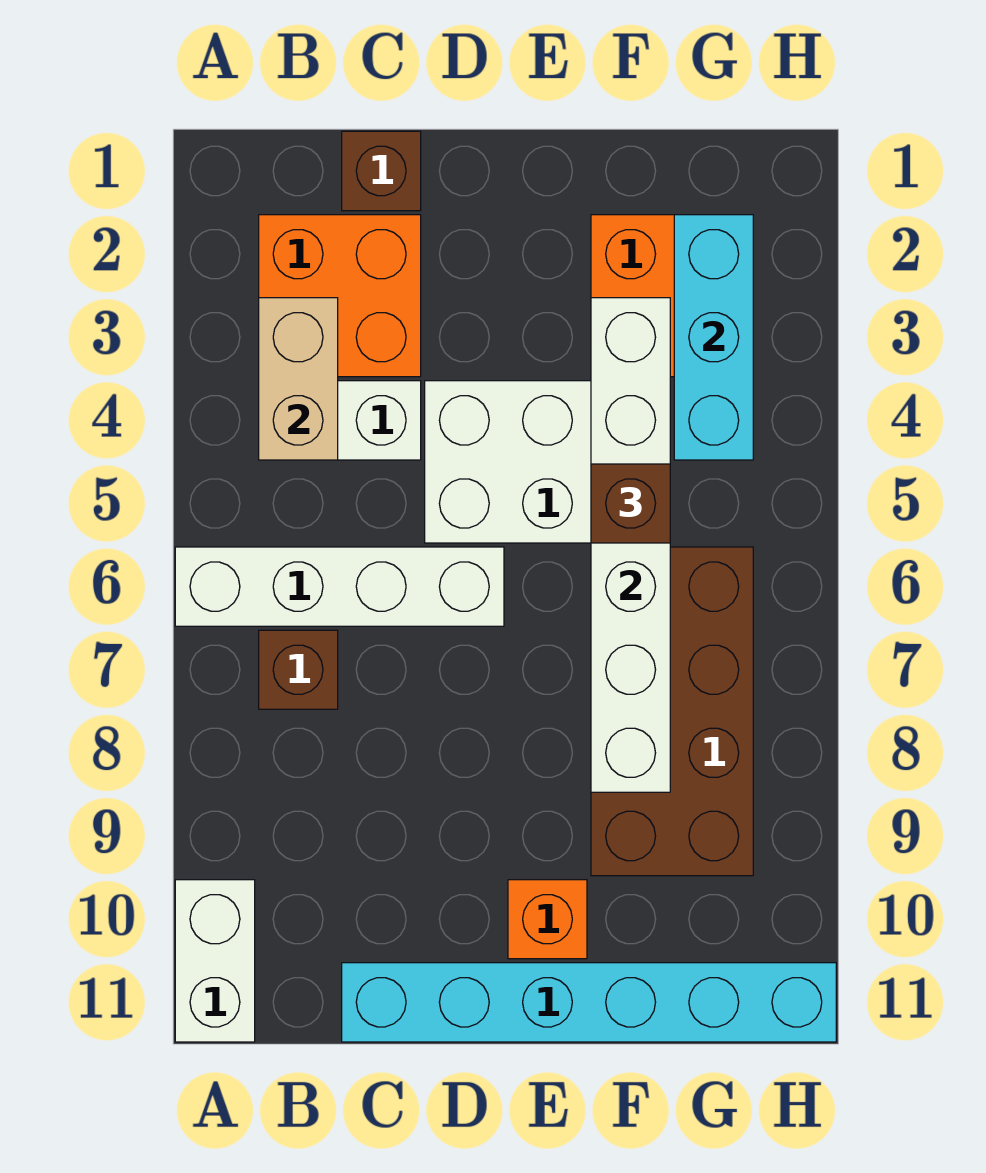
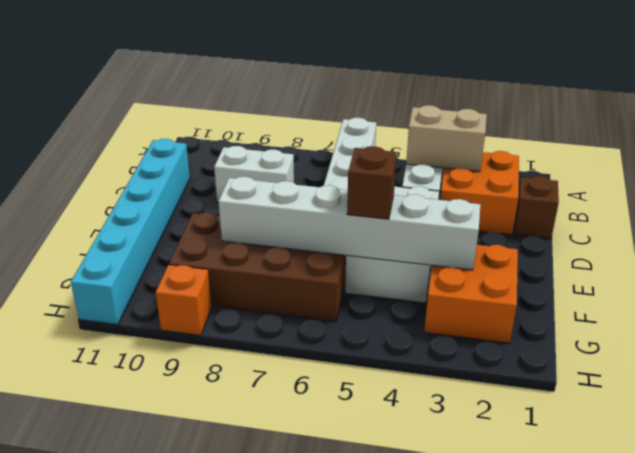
white 1x2 brick [175,880,255,1042] -> white 1x2 brick moved to [214,146,294,203]
brown 1x1 brick [259,630,338,709] -> none
orange 1x1 brick [508,880,587,959] -> orange 1x1 brick moved to [156,265,212,335]
cyan 1x3 brick [674,215,753,460] -> none

